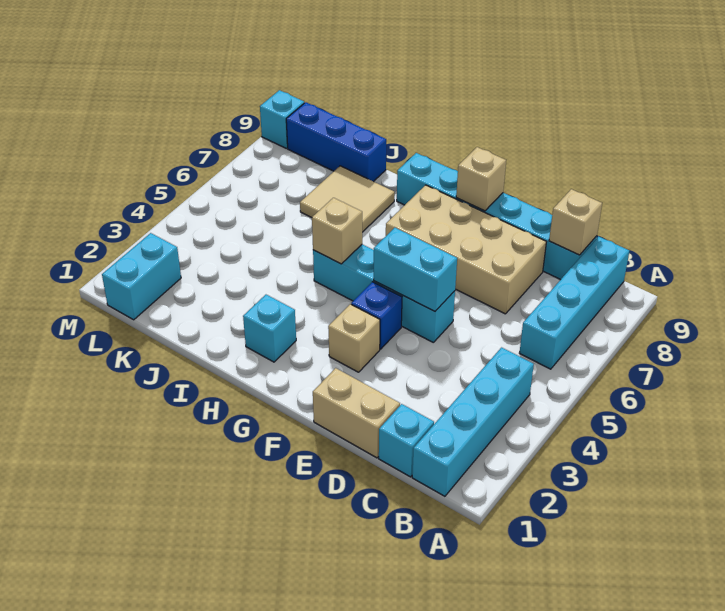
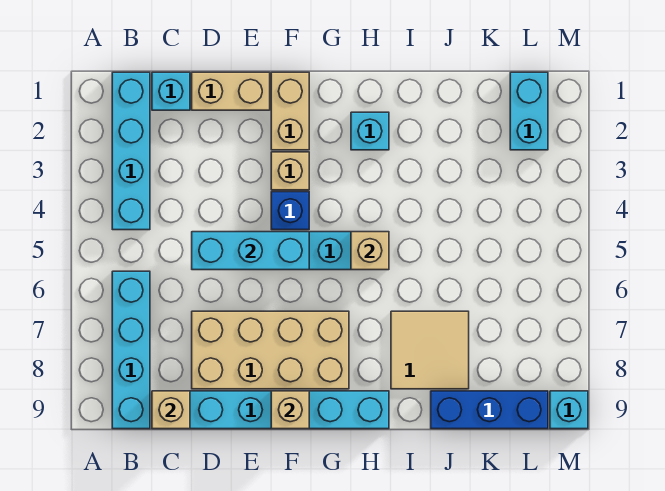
cyan 1x2 brick [374,228,457,311] -> cyan 1x3 brick [192,232,309,270]
none -> tan 1x2 brick [271,72,309,150]

